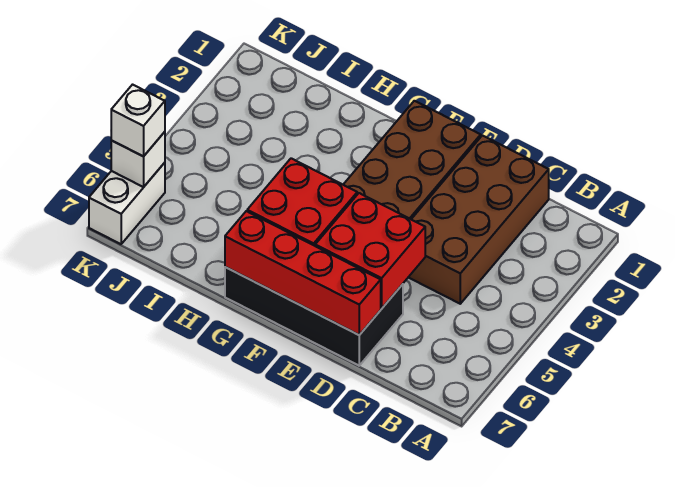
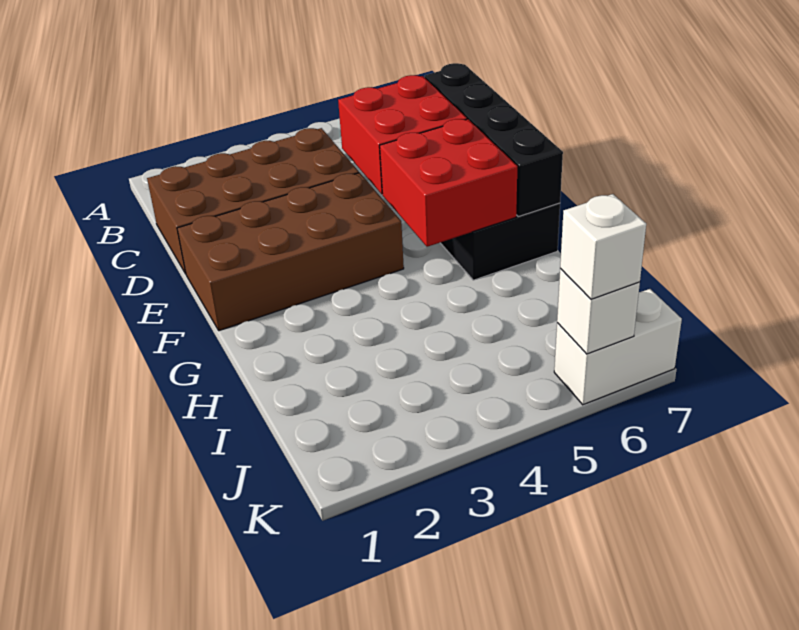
red 1x4 brick [225,211,381,335] -> black 1x4 brick [425,63,563,217]

